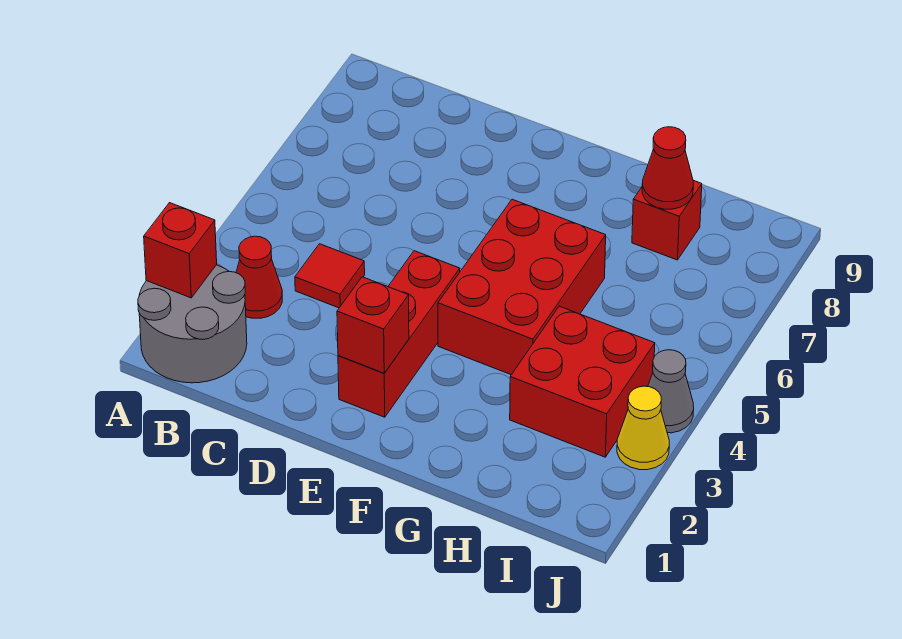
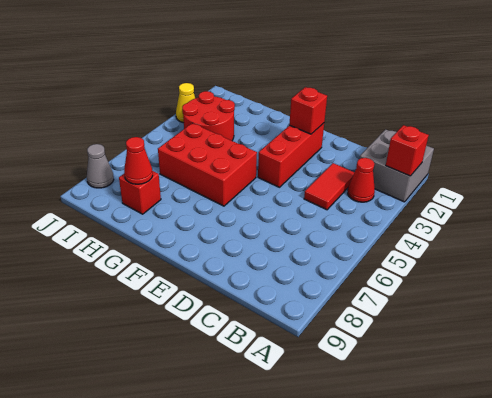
grey 2x2 round brick [138,265,247,383] -> grey 2x2 brick [360,129,434,202]
red 1x1 tile [295,244,365,308] -> red 1x2 tile [304,163,354,210]
red 2x3 brick [438,199,606,375] -> red 2x3 brick turned to [158,123,257,206]
red 2x2 brick [510,306,655,457] -> red 2x2 round brick [182,91,235,141]
grey 1x1 cone [648,350,694,433] -> grey 1x1 cone moved to [87,144,114,188]

